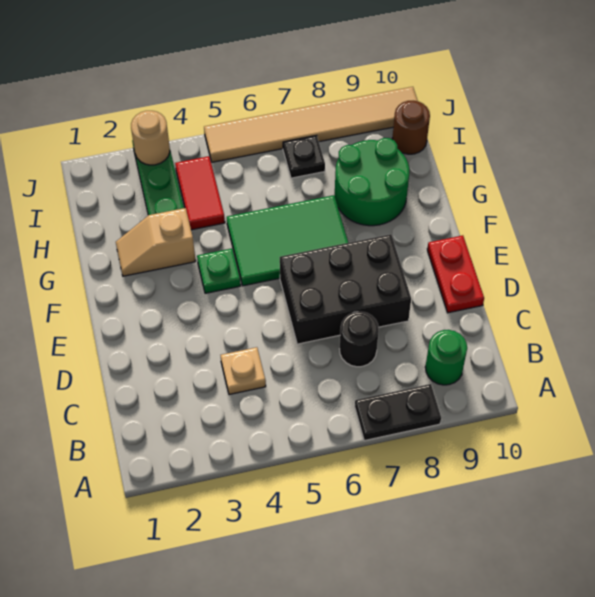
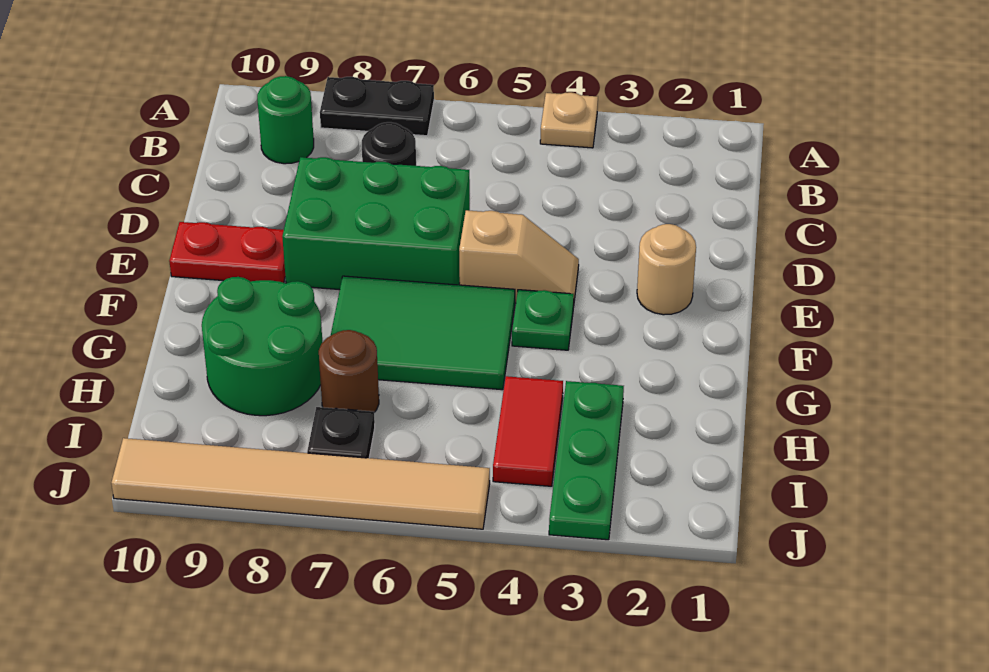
tan 1x1 plate [221,347,266,395] -> tan 1x1 plate moved to [540,92,598,148]
black 2x3 brick [280,234,411,344] -> green 2x3 brick [282,157,470,290]
red 1x2 plate [427,235,484,313] -> red 1x2 plate turned to [169,222,285,283]
tan 1x2 slope [116,208,196,276] -> tan 1x2 slope moved to [459,210,579,307]
brown 1x1 round brick [392,101,430,154] -> brown 1x1 round brick moved to [319,330,379,412]
tan 1x1 round brick [131,111,170,165] -> tan 1x1 round brick moved to [637,224,696,315]

